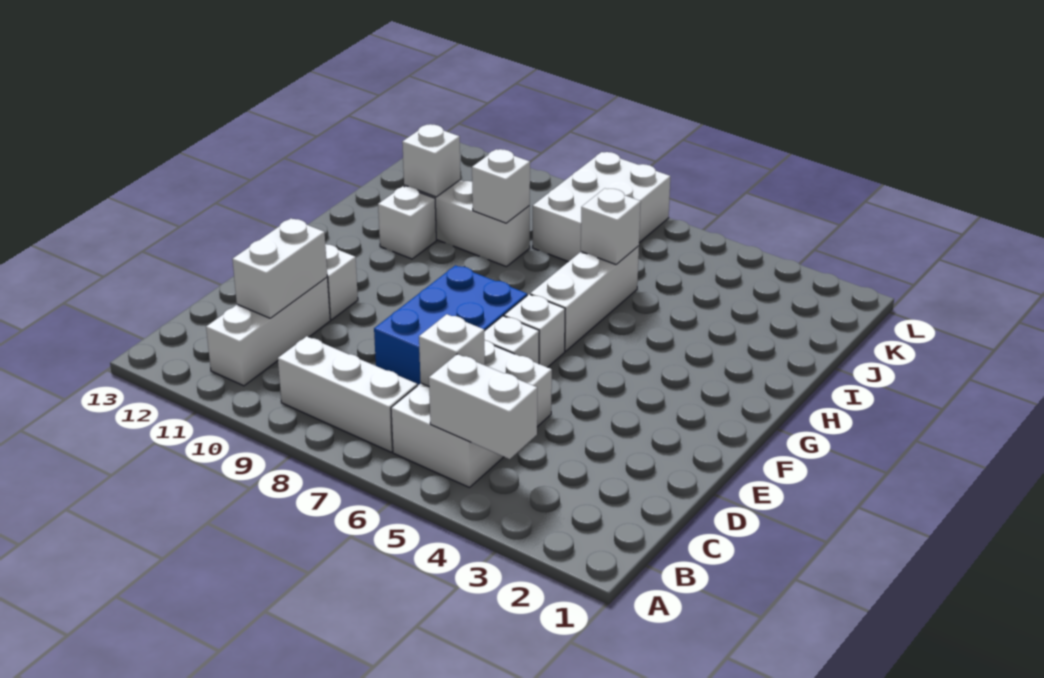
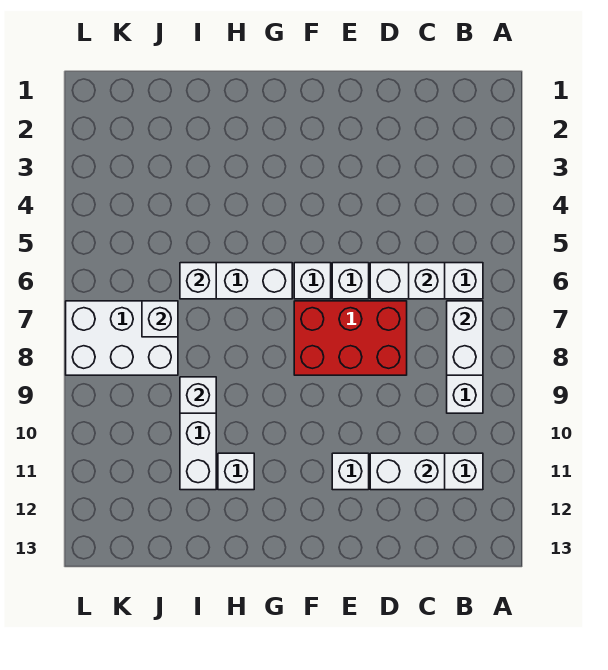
white 1x2 brick [429,354,537,459] -> white 1x2 brick moved to [447,301,483,375]
white 2x3 brick [391,340,552,487] -> white 1x3 brick [370,263,483,299]
blue 2x3 brick [374,265,527,386] -> red 2x3 brick [294,301,407,375]
white 1x1 brick [402,124,460,197] -> white 1x1 brick moved to [142,301,178,337]

